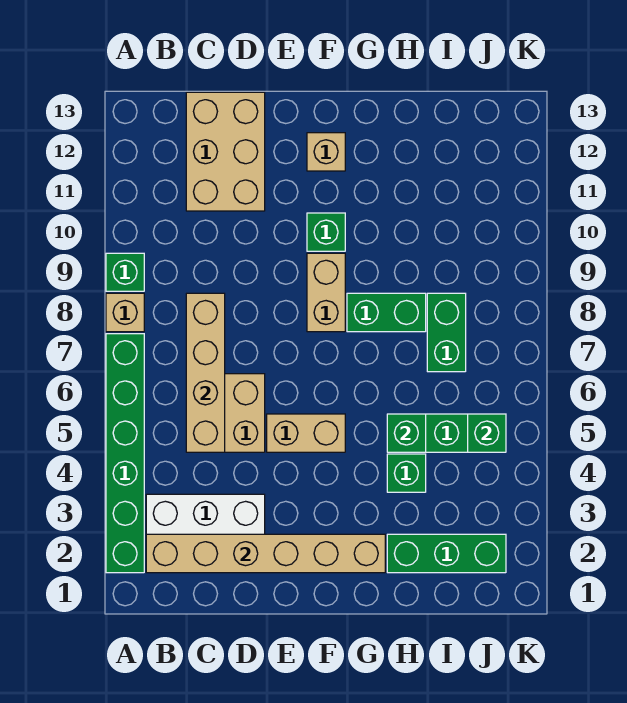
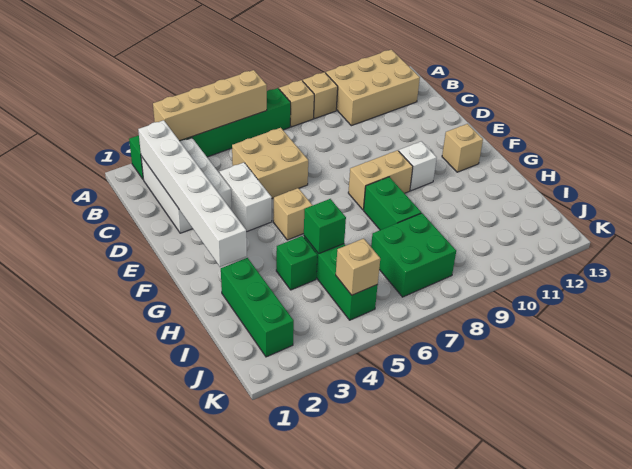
green 1x1 brick [106,253,144,291] -> tan 1x1 brick [303,72,338,118]
tan 1x6 brick [146,534,385,573] -> white 1x6 brick [138,120,247,267]
tan 1x4 brick [186,293,225,452] -> tan 1x4 brick moved to [153,70,267,141]
tan 2x3 brick [186,92,265,211] -> tan 2x3 brick moved to [326,50,420,126]
none -> white 1x2 brick [219,163,272,231]
tan 1x2 brick [267,414,345,452] -> tan 1x1 brick [273,188,312,240]
green 1x1 brick [307,213,345,251] -> white 1x1 brick [399,141,437,191]
green 1x2 brick [427,293,466,372] -> green 2x2 brick [371,213,456,297]
green 1x1 brick [468,414,506,452] -> tan 1x1 brick [336,238,380,295]

